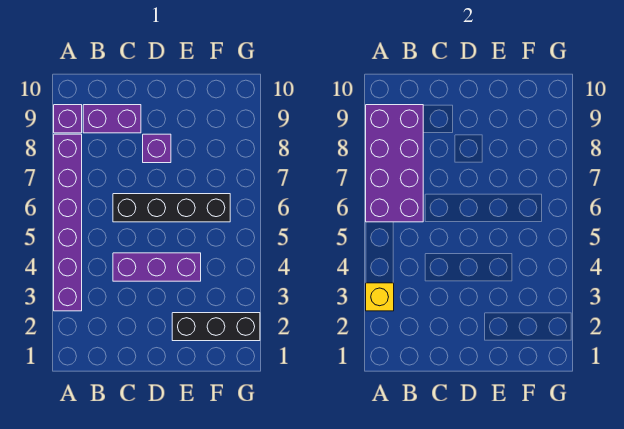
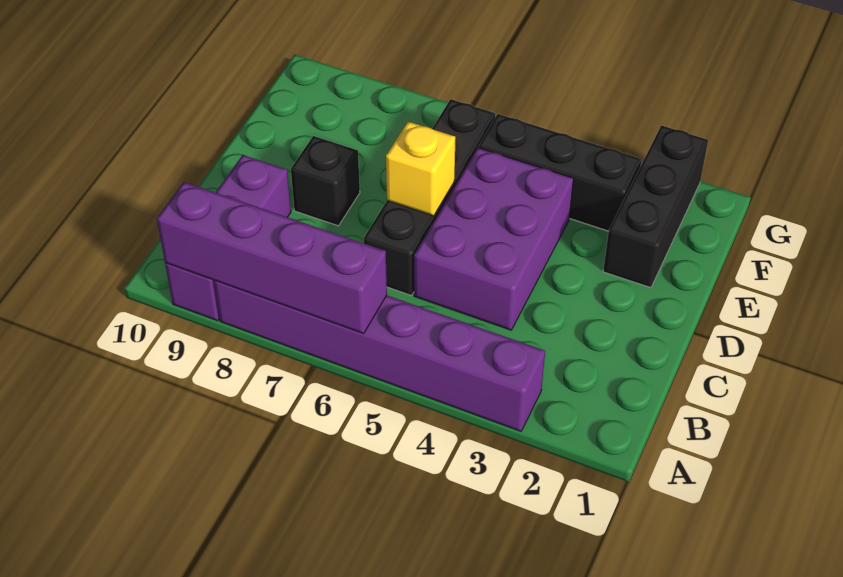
yellow 1x1 brick [366,283,394,311] -> yellow 1x1 brick moved to [386,122,455,216]
purple 2x4 brick [366,105,423,222] -> purple 1x4 brick [157,182,387,333]
purple 1x3 brick [113,253,201,281] -> purple 2x3 brick [414,148,573,330]
purple 1x1 brick [143,134,171,163] -> black 1x1 brick [291,136,360,226]
none -> black 1x3 brick [479,114,642,231]

